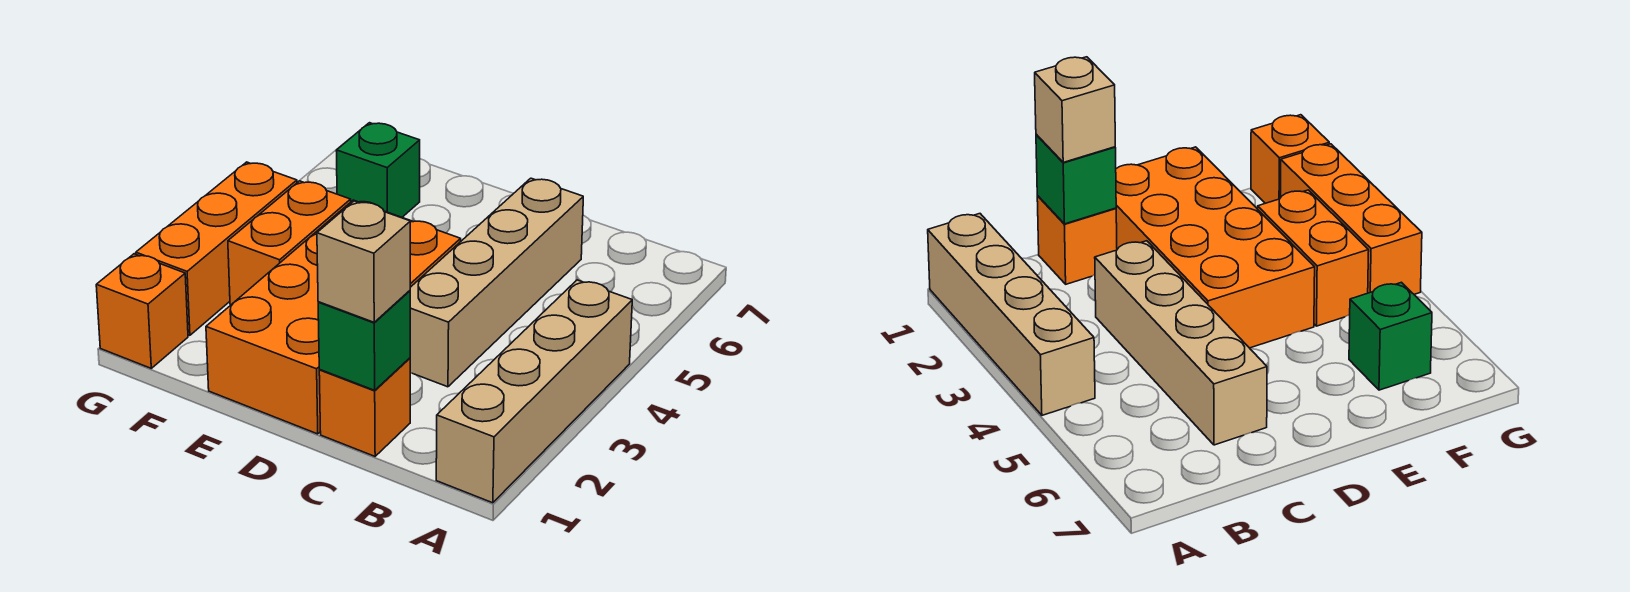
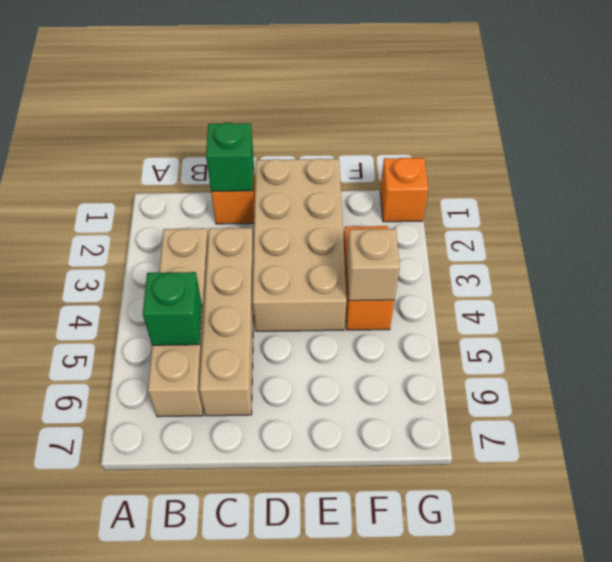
tan 1x4 brick [436,280,632,503] -> tan 1x4 brick moved to [148,228,208,417]
tan 1x1 brick [317,201,410,322] -> tan 1x1 brick moved to [347,229,400,301]
orange 2x4 brick [206,200,461,434] -> tan 2x4 brick [253,159,347,331]
green 1x1 brick [336,123,420,217] -> green 1x1 brick moved to [143,272,202,345]
orange 1x3 brick [136,162,297,335] -> none

